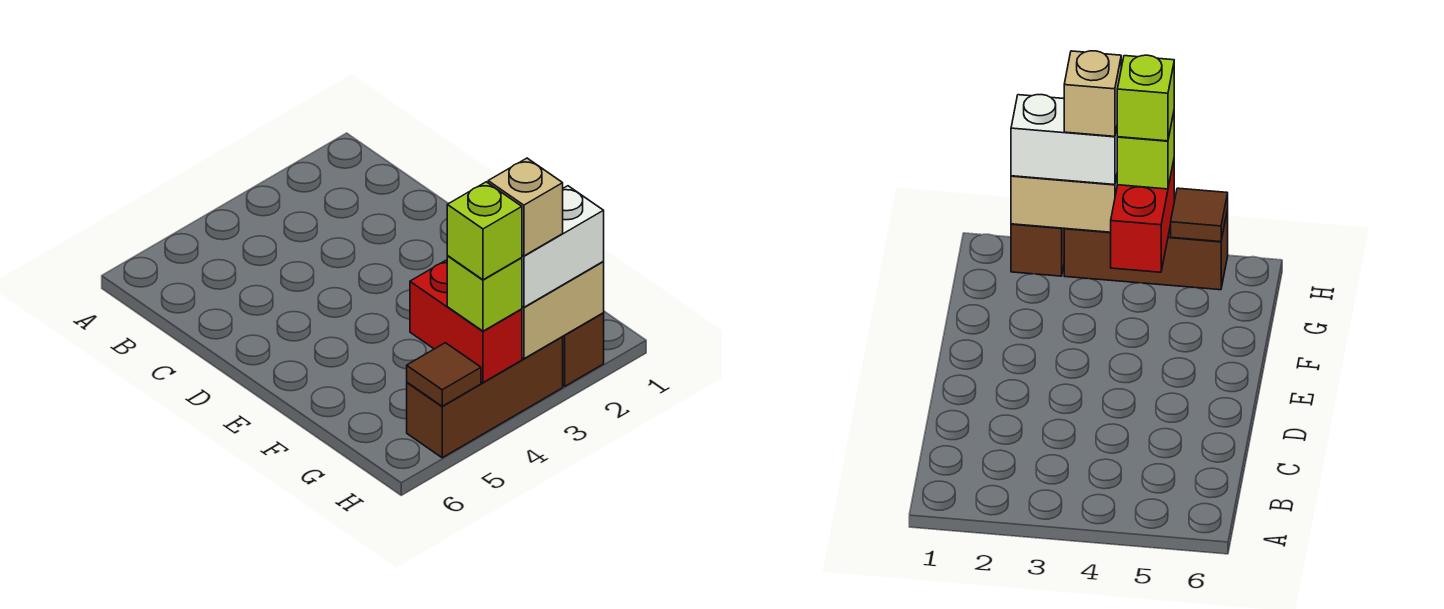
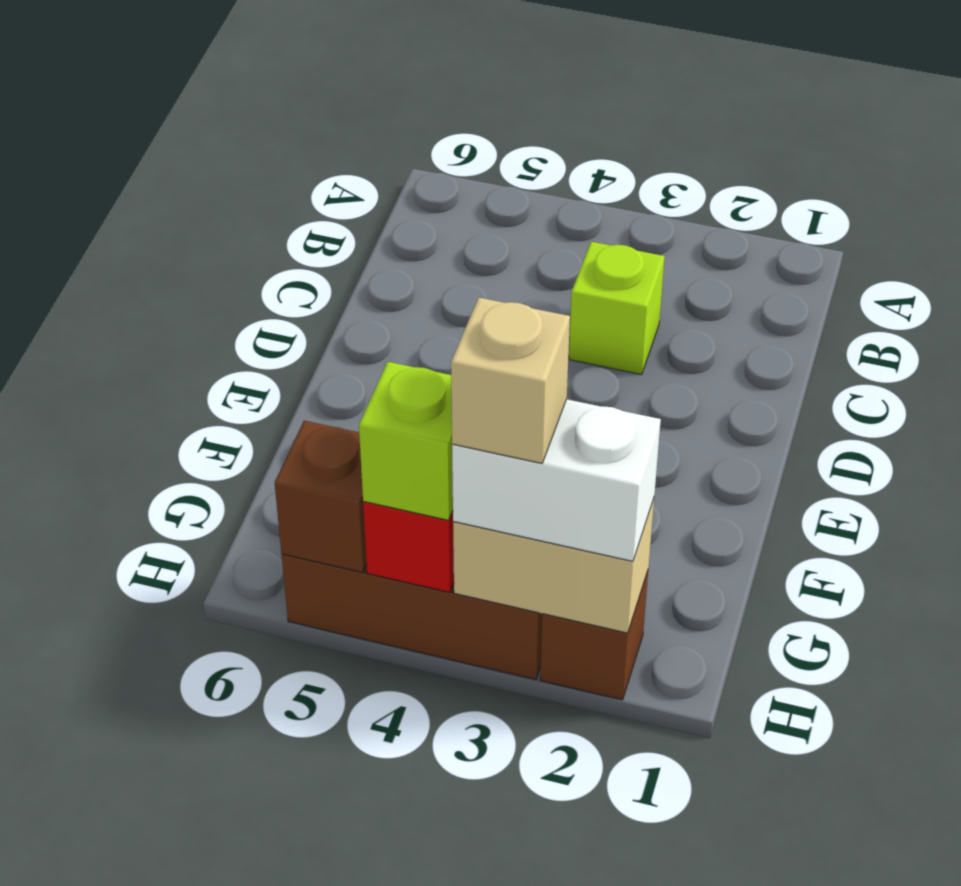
lime 1x1 brick [447,182,522,280] -> lime 1x1 brick moved to [569,242,665,375]
brown 1x1 tile [407,343,481,406] -> brown 1x1 brick [275,421,367,572]

